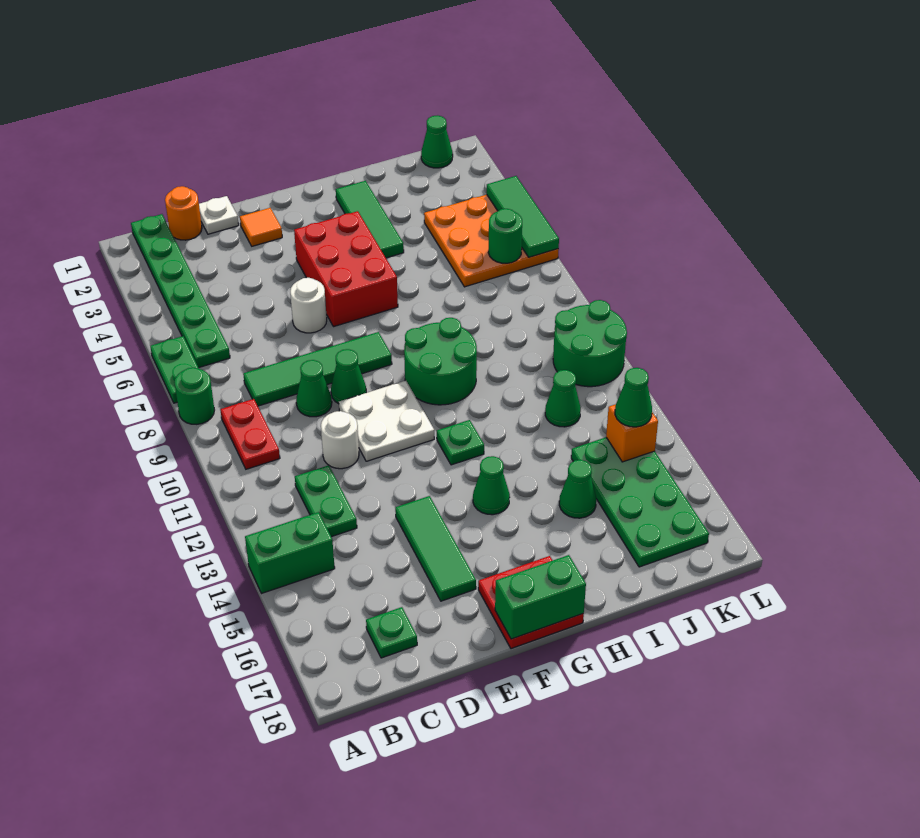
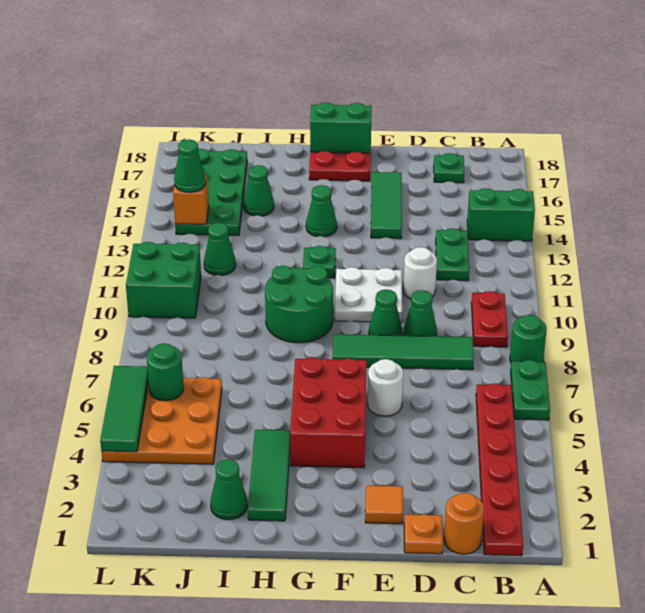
green 1x6 plate [131,214,230,368] -> red 1x6 plate [476,383,523,556]
white 1x1 plate [199,196,239,234] -> orange 1x1 plate [404,514,443,554]
green 1x1 cone [421,115,453,168] -> green 1x1 cone moved to [211,459,248,520]
green 2x2 round brick [553,300,627,387] -> green 2x2 brick [126,242,201,318]

